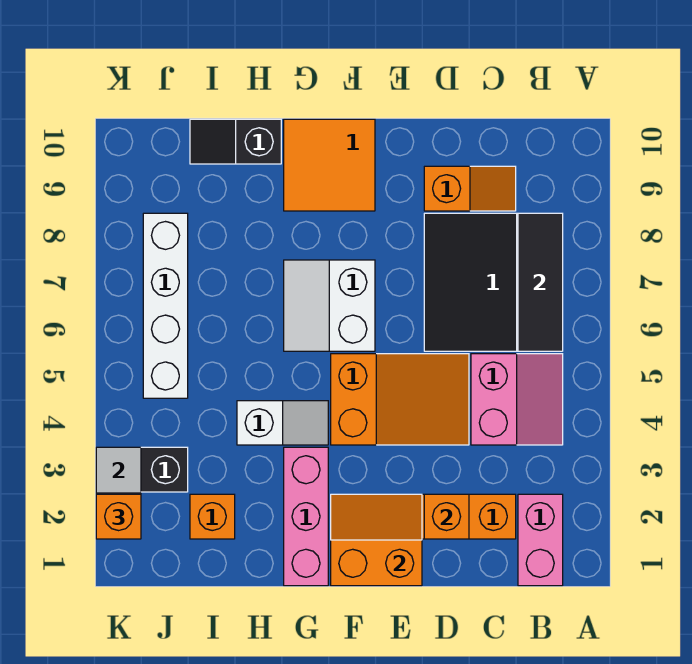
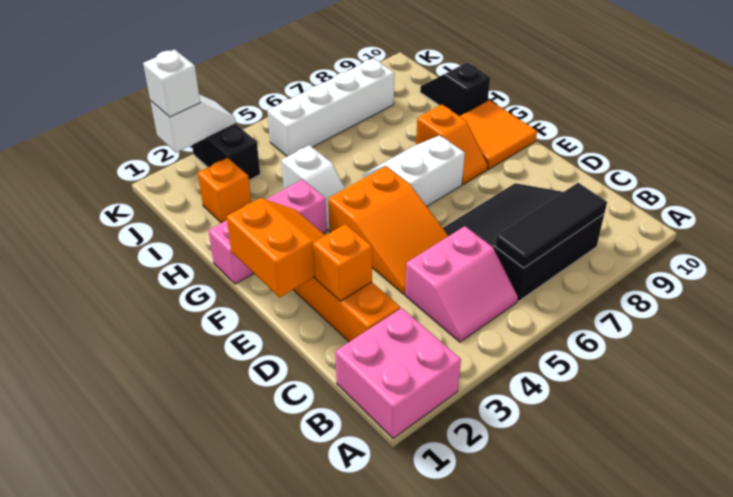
pink 1x2 brick [518,494,563,586] -> pink 2x2 brick [335,308,461,438]
orange 1x2 slope [424,166,516,211] -> orange 1x2 slope moved to [416,105,488,185]
orange 1x1 brick [96,494,141,539] -> white 1x1 brick [143,49,200,117]

